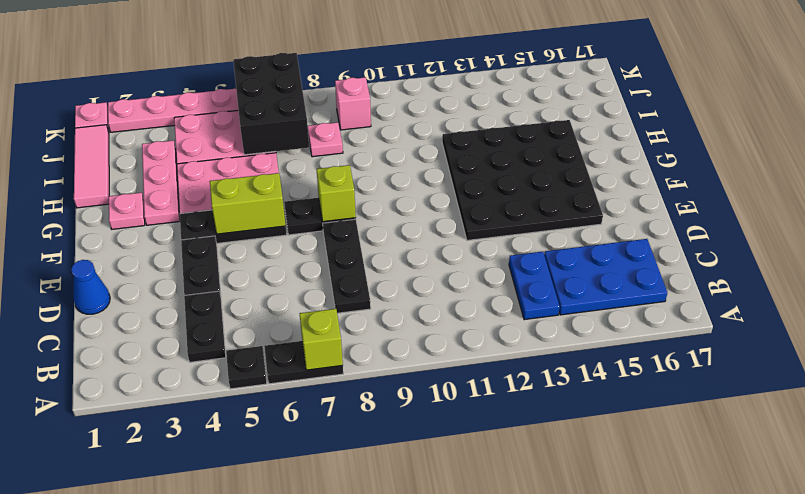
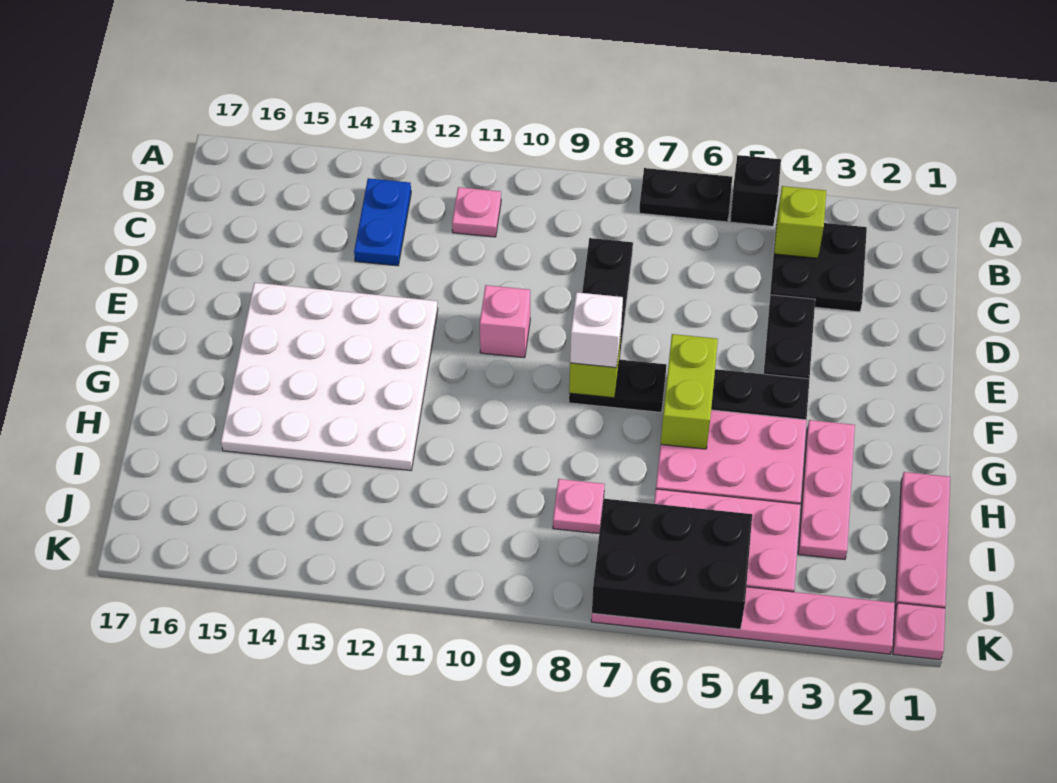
black 1x1 plate [226,346,267,389] -> black 1x1 brick [730,155,781,226]
lime 1x1 brick [300,309,343,370] -> lime 1x1 brick moved to [774,186,826,258]
black 1x2 plate [184,291,226,362] -> black 2x2 plate [770,222,867,312]
blue 2x3 plate [544,239,667,315] -> none
blue 1x1 cone [71,260,110,314] -> none
black 4x4 plate [442,120,603,240] -> white 4x4 plate [221,283,438,471]
lime 1x2 brick [210,173,286,234] -> lime 1x2 brick turned to [661,334,718,449]
none -> white 1x1 brick [570,292,623,368]
pink 1x1 plate [109,192,145,229] -> pink 1x1 plate moved to [452,187,501,237]
pink 1x3 tile [74,125,109,208] -> pink 1x3 plate [895,472,950,609]
black 2x3 brick [233,53,309,155] -> black 2x3 brick turned to [592,499,752,629]
pink 1x1 brick [335,77,371,130] -> pink 1x1 brick moved to [480,285,530,358]

